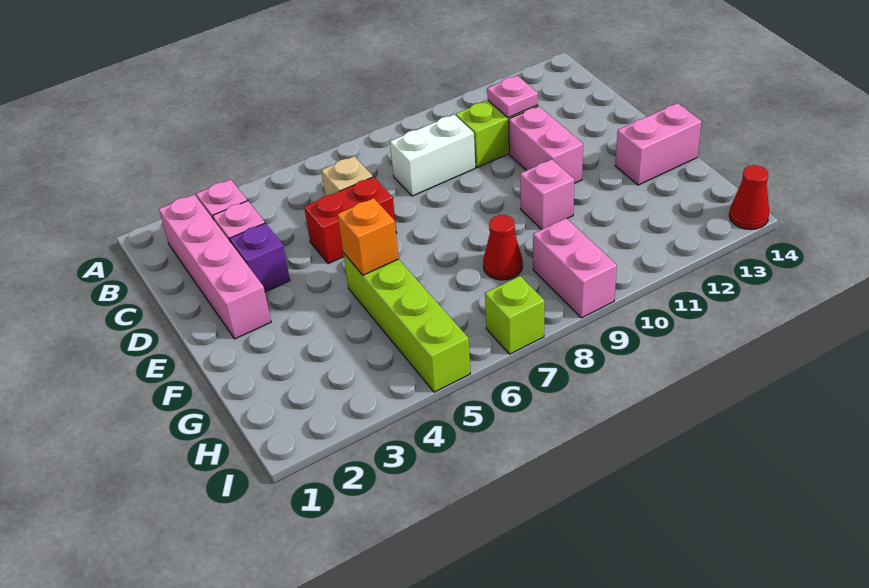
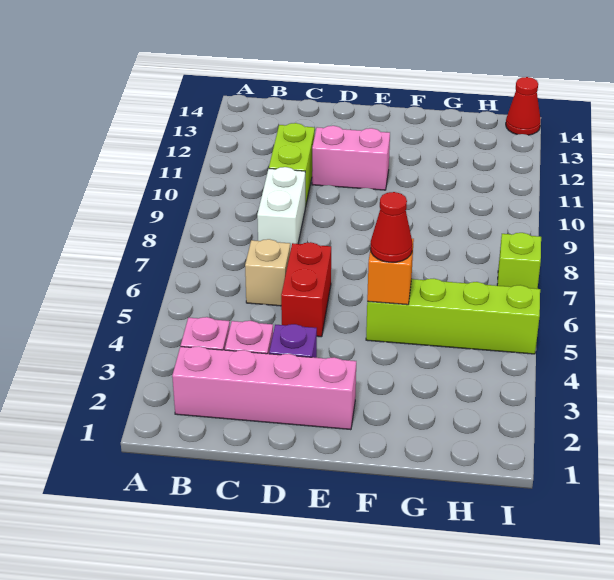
pink 1x1 plate [487,76,538,118] -> none
pink 1x1 brick [520,159,574,230] -> none
pink 1x2 brick [615,103,702,185] -> none
red 1x1 cone [483,215,523,280] -> red 1x1 cone moved to [370,192,413,262]
pink 1x2 brick [533,218,617,318] -> none

